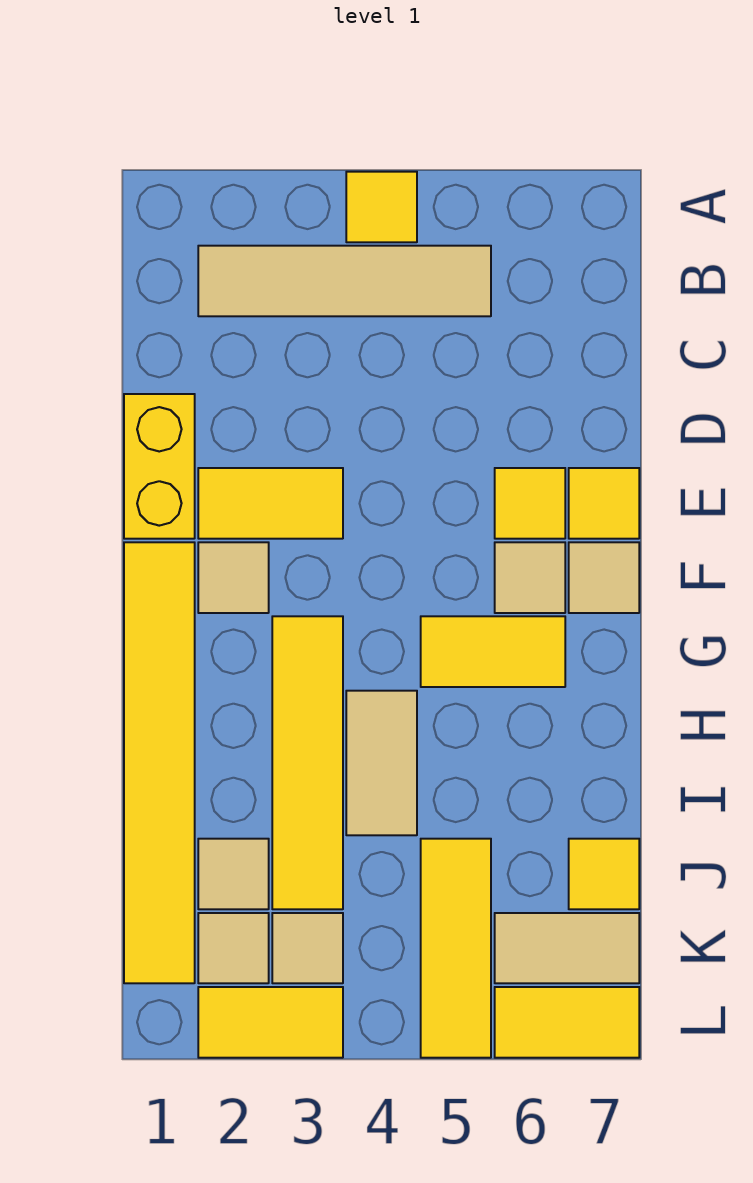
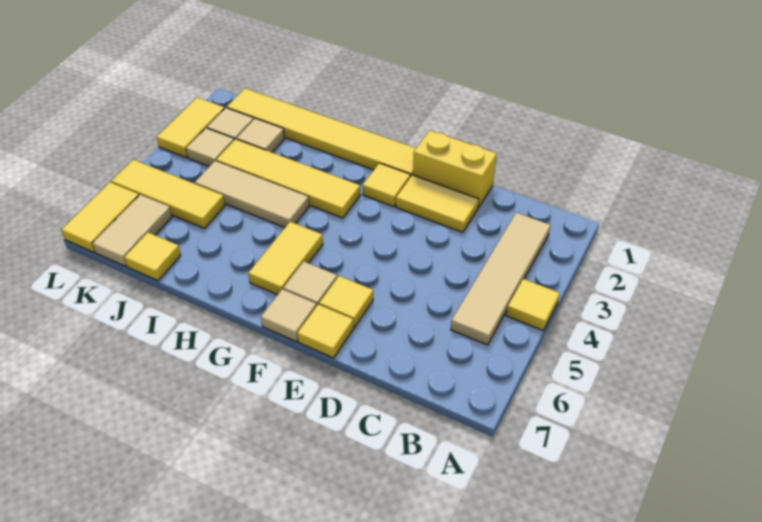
yellow 1x2 tile [198,468,343,539] -> yellow 1x2 tile turned to [396,175,479,232]
tan 1x1 tile [198,542,269,613] -> yellow 1x1 tile [363,163,411,207]
tan 1x2 tile [346,691,417,835] -> tan 1x3 tile [195,161,309,228]

